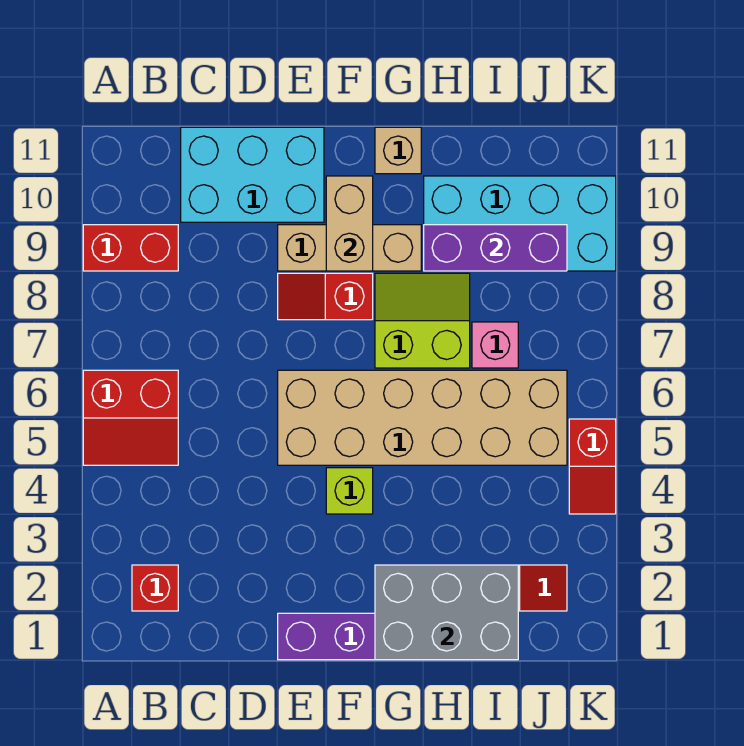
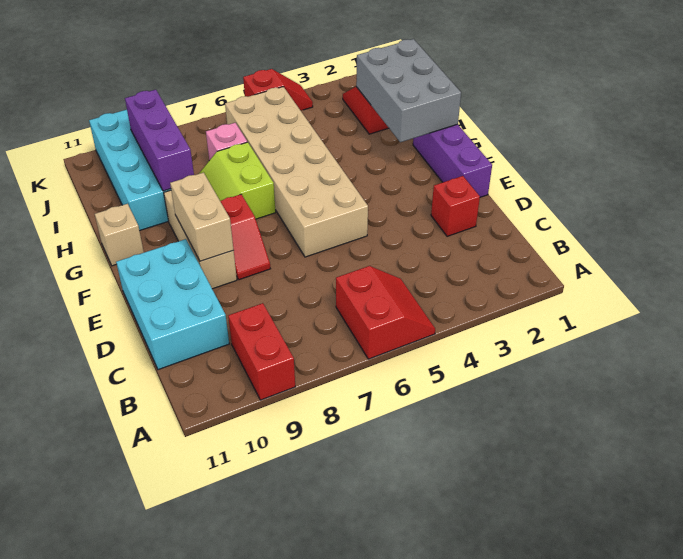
red 1x1 brick [132,565,178,611] -> red 1x1 brick moved to [431,176,480,236]
lime 1x1 brick [326,468,373,514] -> none
tan 1x2 brick [326,176,373,271] -> tan 1x2 brick turned to [170,173,234,261]

